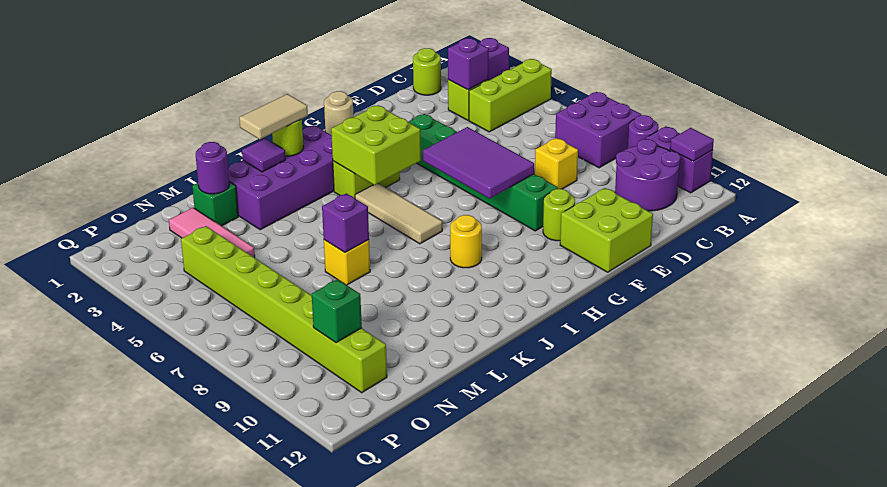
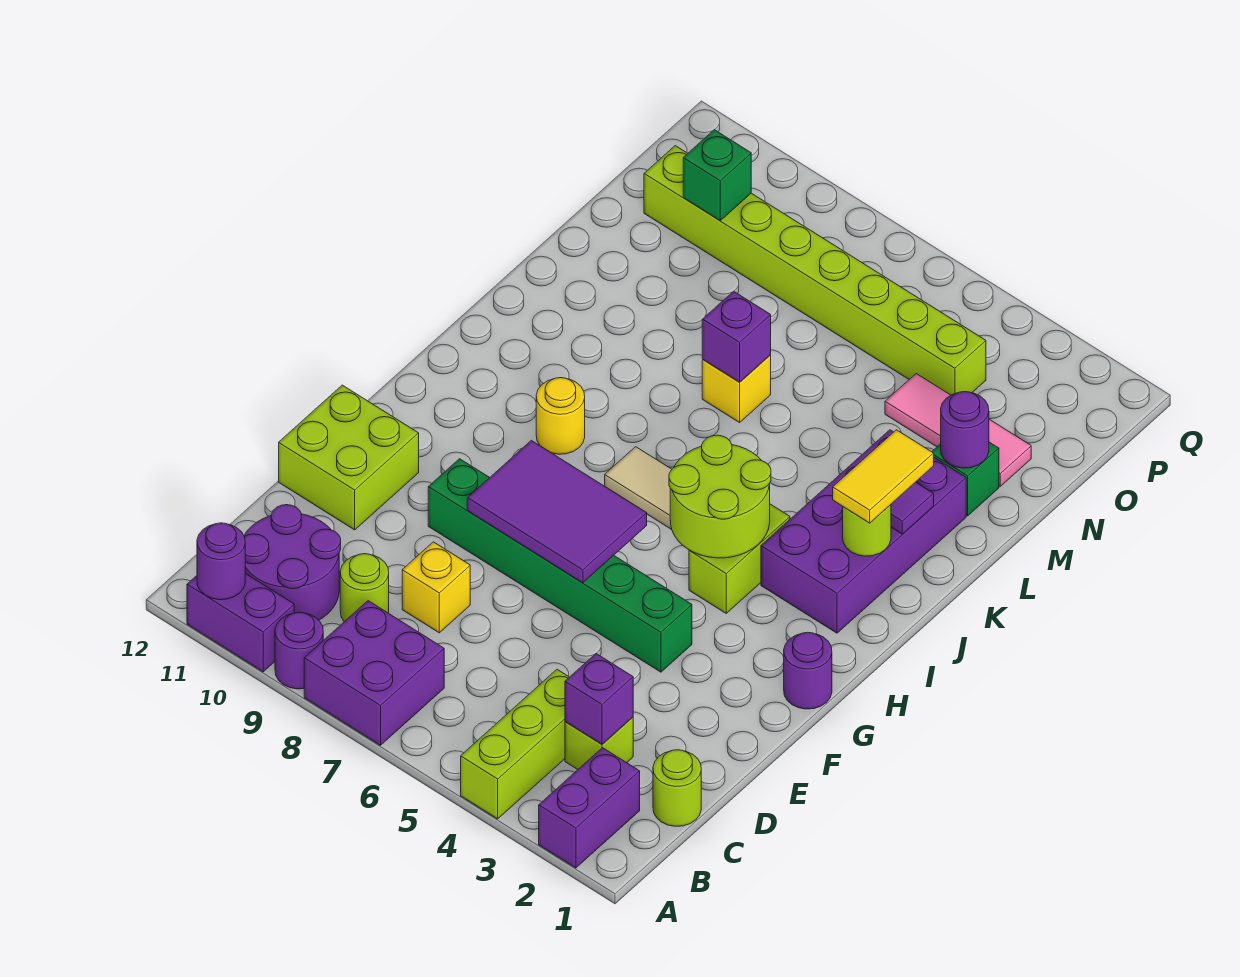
purple 1x1 tile [670,128,714,161] -> purple 1x1 round brick [197,523,245,600]
lime 1x1 round brick [543,189,575,241] -> lime 1x1 round brick moved to [340,554,389,622]
tan 1x1 round brick [324,91,354,135] -> purple 1x1 round brick [784,632,832,709]
lime 2x2 brick [331,105,421,185] -> lime 2x2 round brick [669,435,771,558]
tan 1x2 tile [239,94,308,139] -> yellow 1x2 tile [833,430,934,523]

